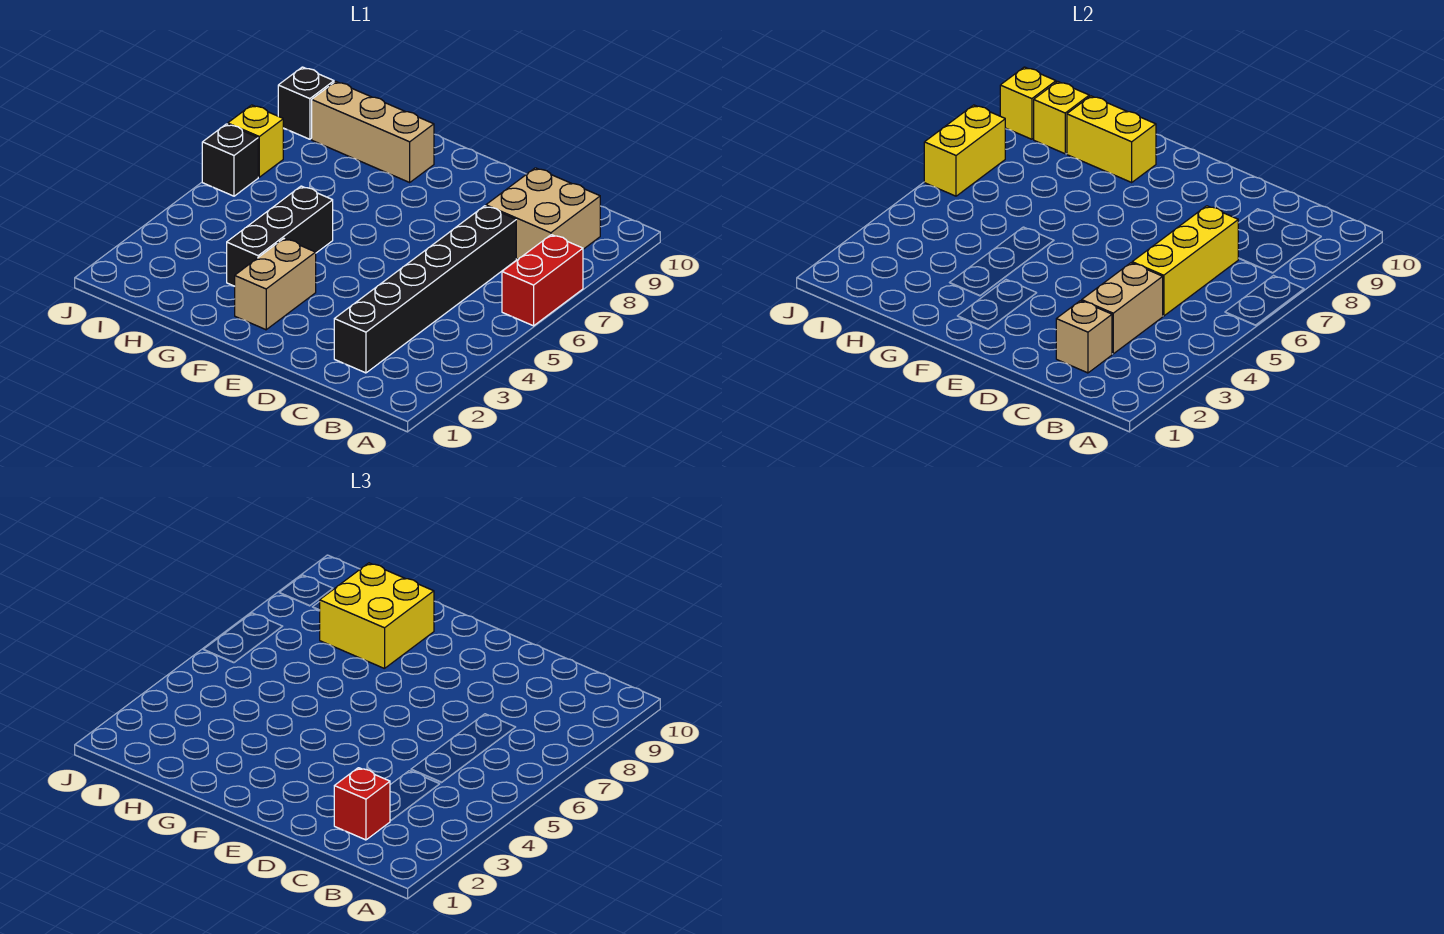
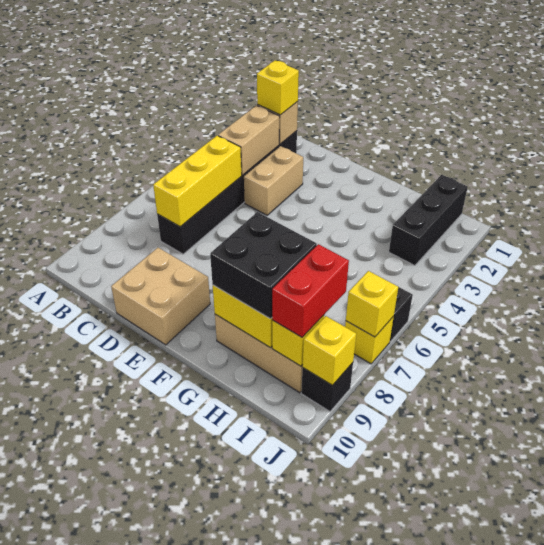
red 1x2 brick [502,235,583,326] -> red 1x2 brick moved to [272,244,349,337]
tan 2x2 brick [486,168,600,259] -> tan 2x2 brick moved to [111,248,210,345]
red 1x1 brick [334,768,390,840] -> yellow 1x1 brick [257,60,299,115]
tan 1x2 brick [234,239,316,330] -> tan 1x2 brick moved to [244,146,303,215]
black 1x3 brick [227,186,333,286] -> black 1x3 brick moved to [389,175,468,266]
yellow 2x2 brick [320,563,434,669] -> black 2x2 brick [210,212,317,319]
yellow 1x2 brick [924,105,1005,196] -> yellow 1x1 brick [346,271,398,337]

